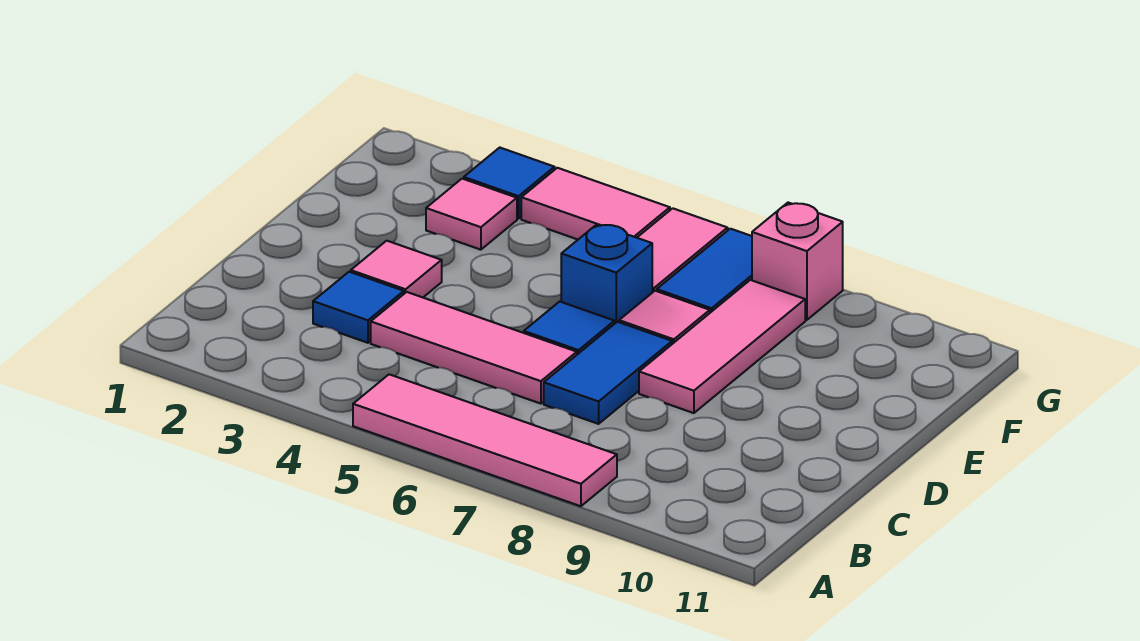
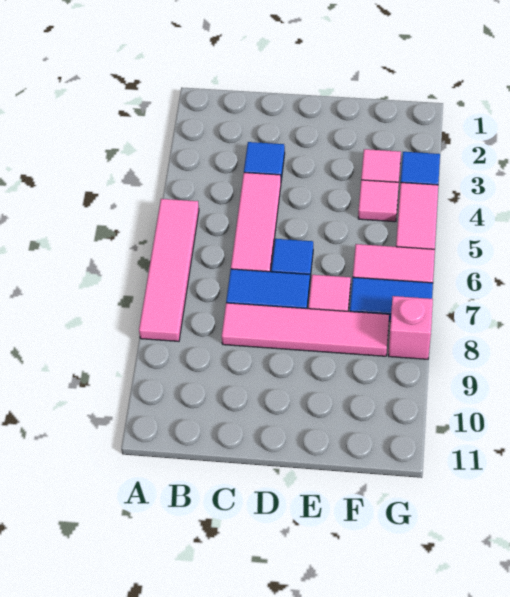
pink 1x1 tile [351,241,442,297] -> pink 1x1 tile moved to [358,180,399,222]
pink 1x3 tile [639,280,805,413] -> pink 1x4 tile [222,303,389,356]
blue 1x1 brick [561,224,652,323] -> none

